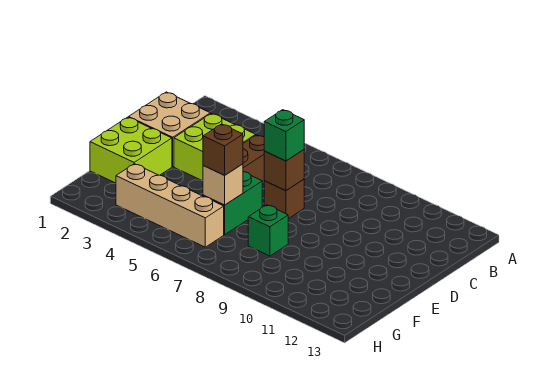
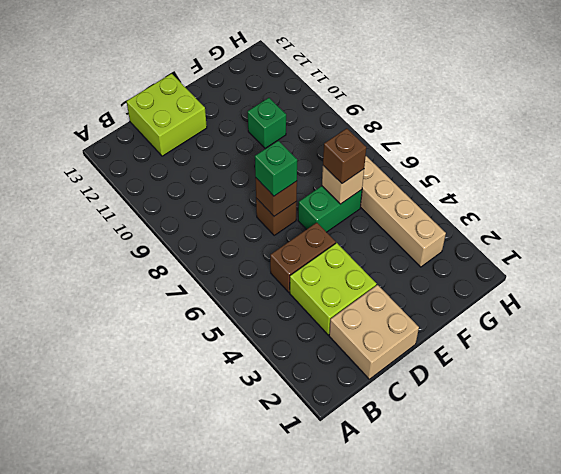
lime 2x2 brick [90,117,172,183] -> lime 2x2 brick moved to [126,74,207,156]
green 1x1 brick [248,205,288,256] -> green 1x1 brick moved to [248,98,286,149]

